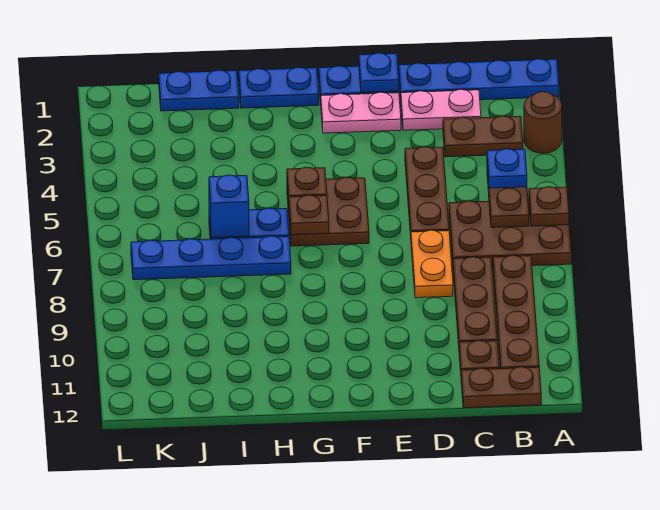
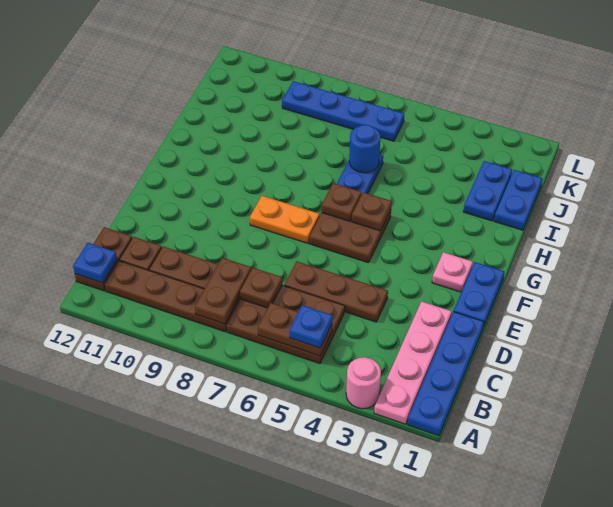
brown 1x1 round brick [524,92,562,153] -> pink 1x1 round brick [346,357,381,409]
brown 2x3 plate [449,200,571,267] -> brown 2x3 plate turned to [227,285,345,364]
brown 1x1 plate [529,187,569,226] -> brown 1x1 plate moved to [240,268,282,308]
brown 1x2 plate [443,116,523,157] -> brown 1x2 plate moved to [195,258,251,324]
pink 1x2 plate [401,89,481,130] -> pink 1x4 plate [374,301,452,424]
orange 1x2 plate [411,230,453,298] -> orange 1x2 plate moved to [250,196,320,243]
blue 1x1 plate [359,53,399,92] -> blue 1x1 plate moved to [73,243,117,283]
pink 1x2 plate [321,92,401,133] -> pink 1x1 plate [432,252,473,292]
blue 1x2 plate [239,67,319,108] -> blue 1x2 plate moved to [464,161,512,221]
blue 1x4 plate [131,236,291,280] -> blue 1x4 plate turned to [282,81,404,141]
blue 1x1 brick [209,175,249,238] -> blue 1x1 round brick [349,125,381,173]

